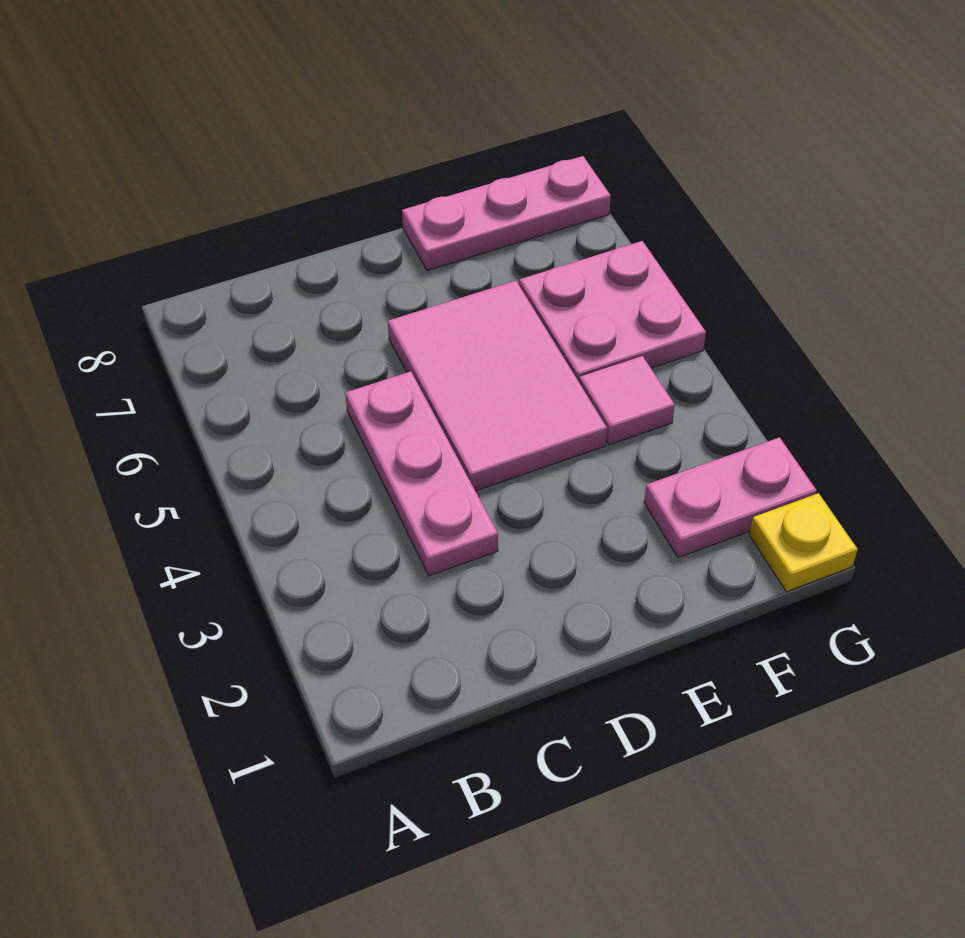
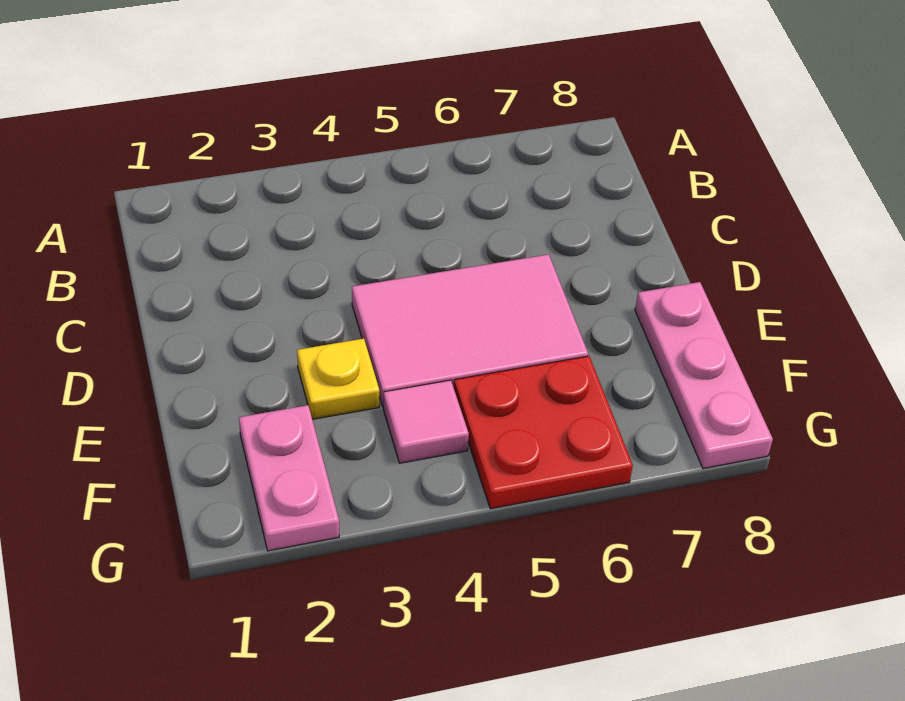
pink 1x3 plate [345,371,498,576] -> none
pink 2x2 plate [519,241,706,381] -> red 2x2 plate [454,356,633,509]
yellow 1x1 plate [749,493,858,592] -> yellow 1x1 plate moved to [297,339,379,419]

